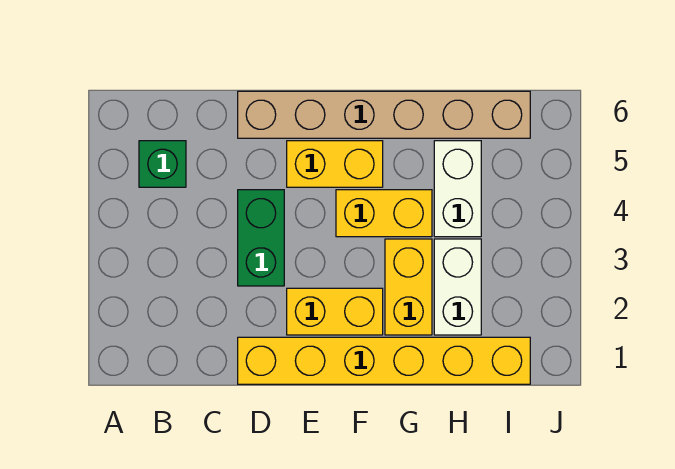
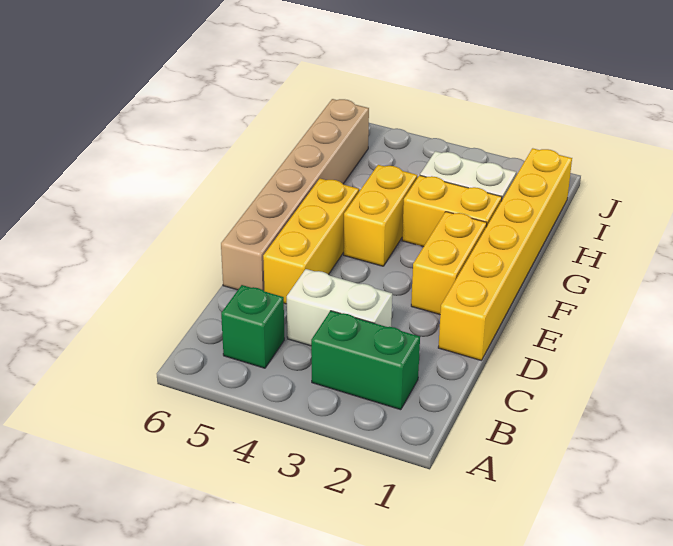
green 1x2 brick [238,190,284,286] -> green 1x2 brick moved to [311,311,420,410]
yellow 1x2 brick [287,141,383,187] -> yellow 1x3 brick [263,179,359,304]
white 1x2 brick [434,141,481,237] -> white 1x2 brick moved to [287,269,392,346]

